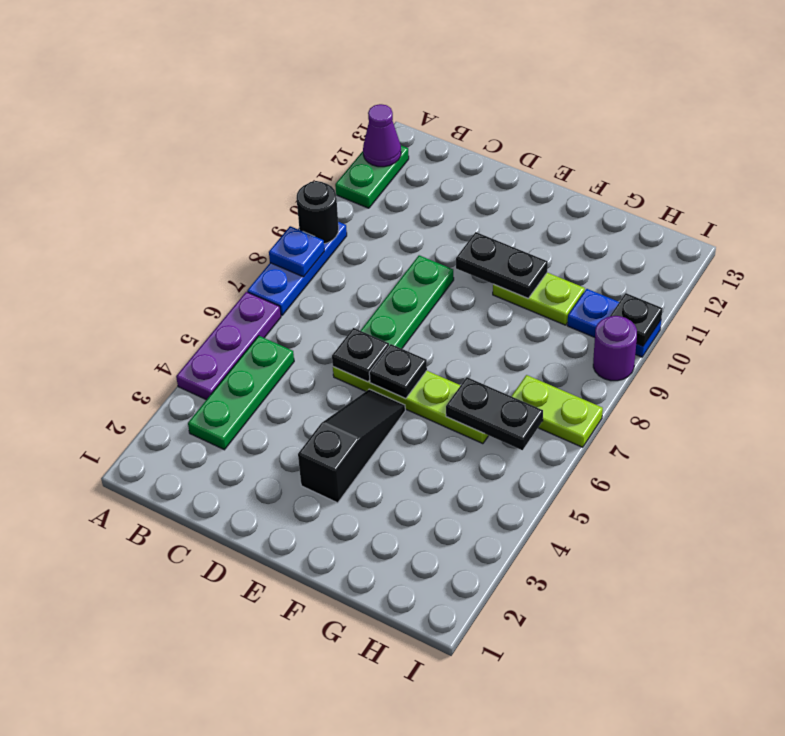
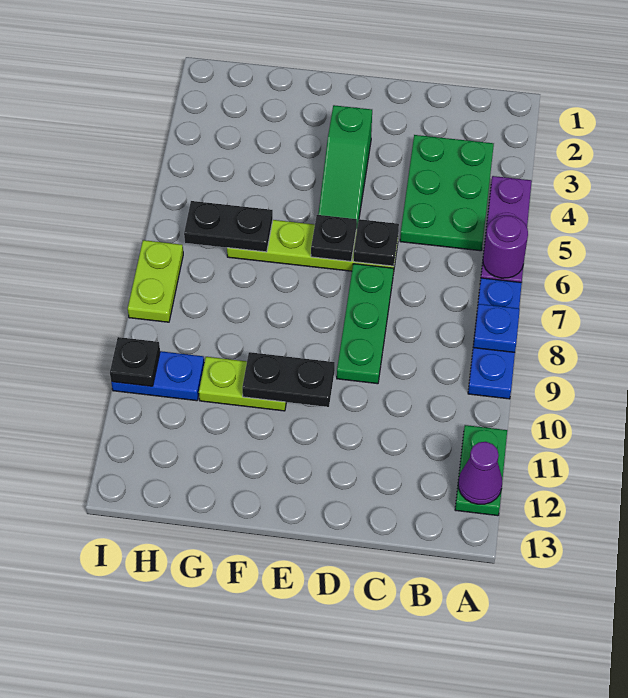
black 1x1 round brick [297,181,339,244] -> none
green 1x3 plate [188,336,294,450] -> green 2x3 plate [400,135,494,251]
black 1x3 slope [298,389,405,503] -> green 1x3 slope [318,105,372,229]
lime 1x2 plate [512,375,603,447] -> lime 1x2 plate turned to [128,240,183,322]
purple 1x1 round brick [593,316,637,381] -> purple 1x1 round brick moved to [483,215,528,278]

